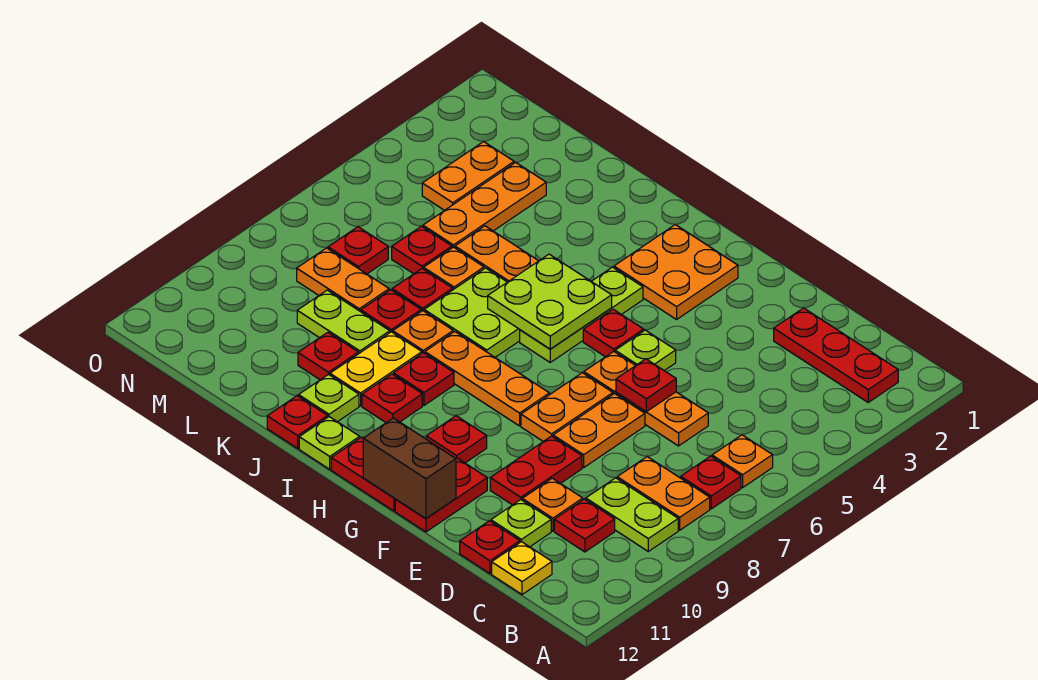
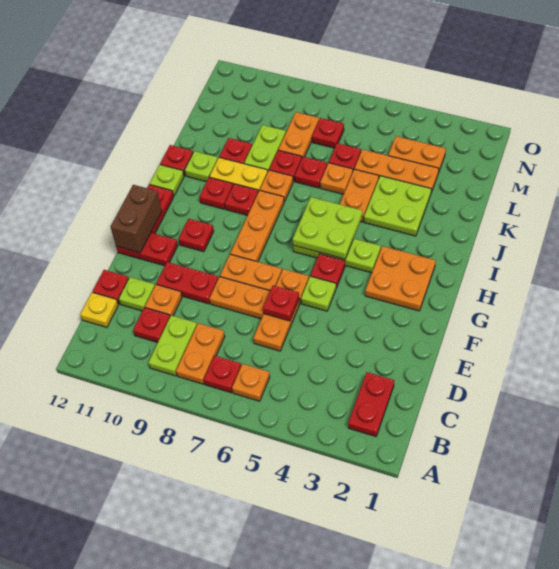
red 1x3 plate [774,308,898,402] -> red 1x2 plate [348,372,394,437]
lime 2x2 plate [424,268,520,357] -> lime 2x2 plate moved to [364,176,431,236]

